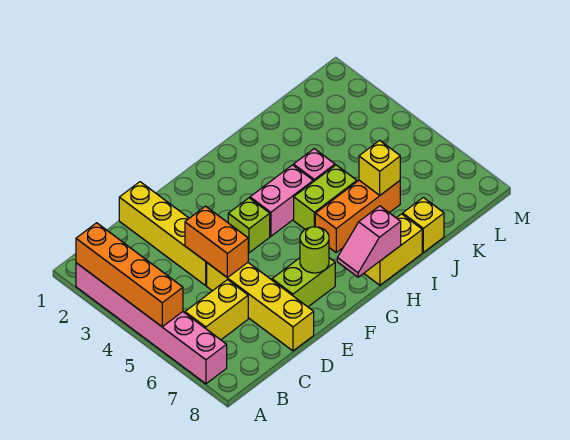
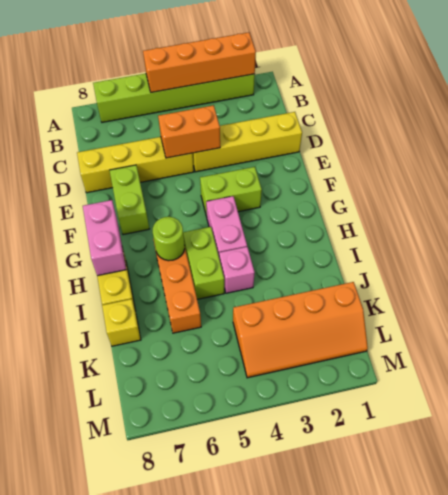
pink 1x6 brick [76,263,227,384] -> lime 1x6 brick [93,73,255,122]
yellow 1x2 brick [185,280,248,340] -> none
lime 1x1 brick [228,198,270,253] -> lime 1x2 brick [200,167,262,217]
lime 1x1 round brick [300,227,329,273] -> lime 1x1 round brick moved to [153,217,185,261]
pink 1x2 slope [337,206,401,277] -> pink 1x2 brick [83,200,126,276]
yellow 1x1 brick [359,140,400,195] -> none
none -> orange 2x4 slope [233,282,368,378]

